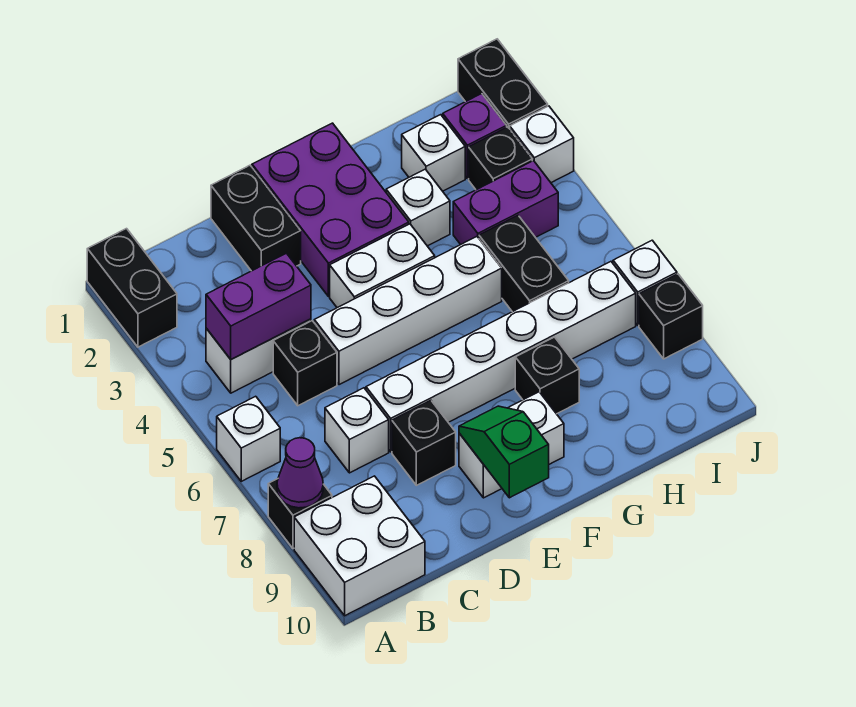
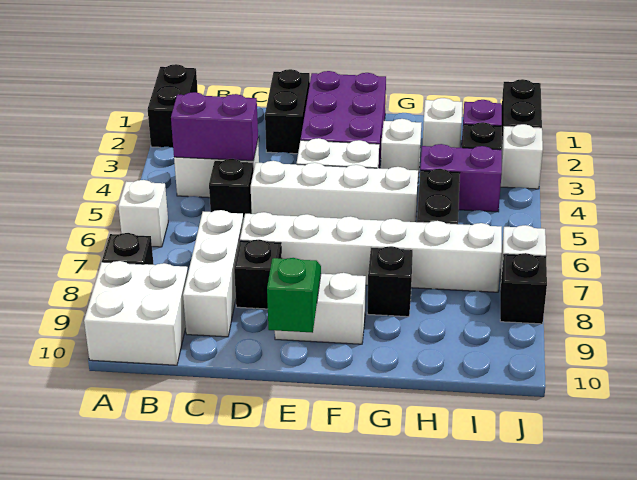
purple 1x1 cone [277,438,323,508] -> none
white 1x1 brick [325,388,389,473] -> white 1x3 brick [183,210,243,337]

